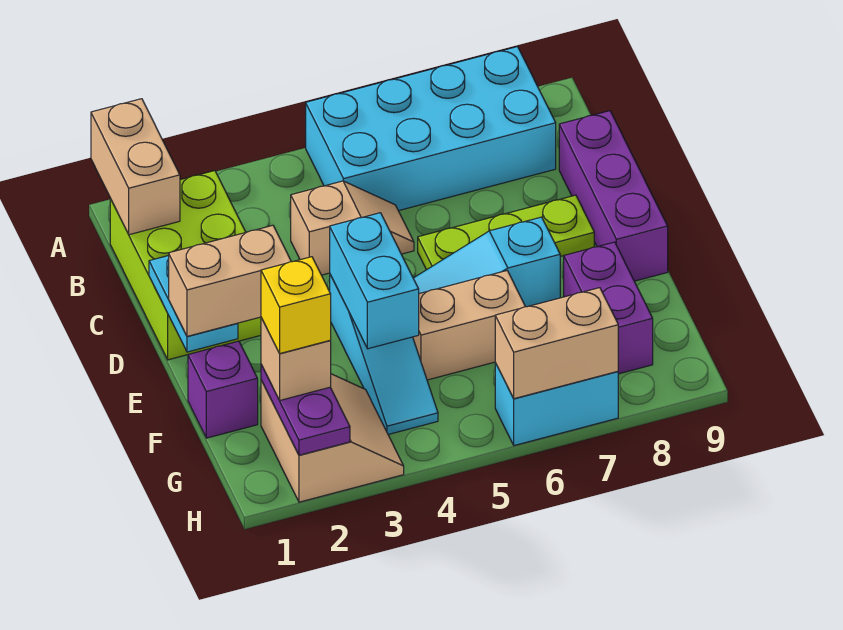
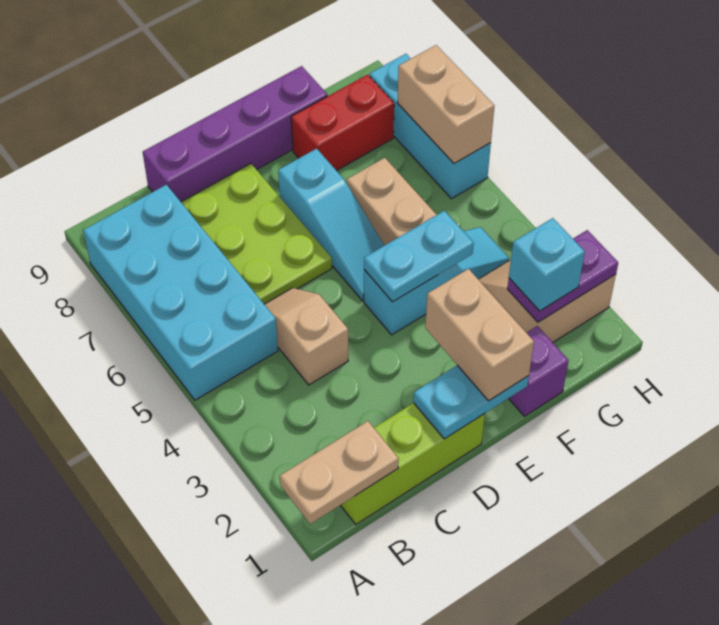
tan 1x2 brick [91,99,180,235] -> tan 1x2 plate [280,421,399,524]
lime 2x3 brick [110,171,261,360] -> lime 1x3 brick [341,403,485,524]
purple 1x3 brick [559,111,668,281] -> purple 1x4 brick [143,66,328,202]
lime 1x3 plate [418,195,594,270] -> lime 2x3 plate [181,163,332,304]
cyan 1x2 brick [330,213,419,349] -> cyan 1x2 plate [364,211,474,302]
purple 1x2 brick [564,242,653,374] -> red 1x2 brick [291,75,394,171]
tan 1x1 brick [261,318,331,400] -> cyan 1x1 brick [509,218,585,311]
yellow 1x1 brick [261,257,331,353] -> none
cyan 1x2 brick [495,363,618,446] -> cyan 1x3 brick [370,54,491,199]

